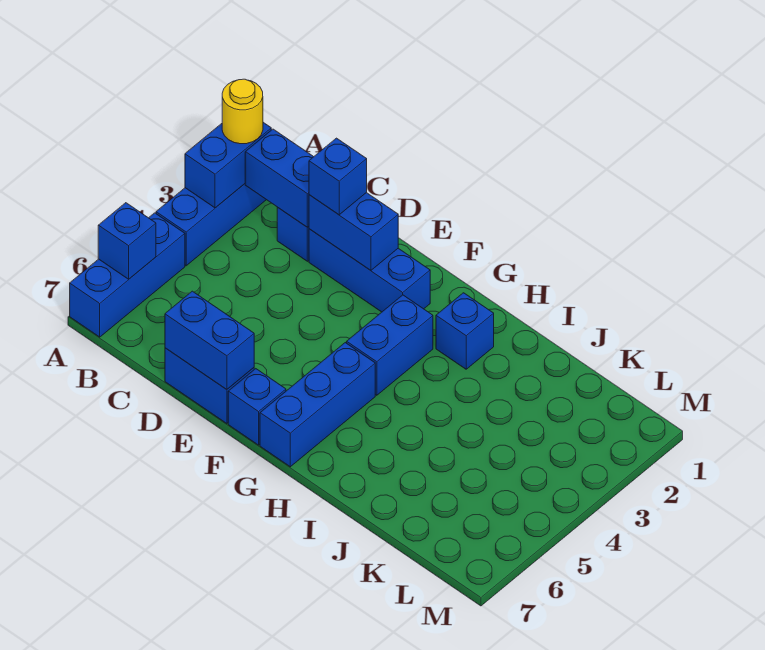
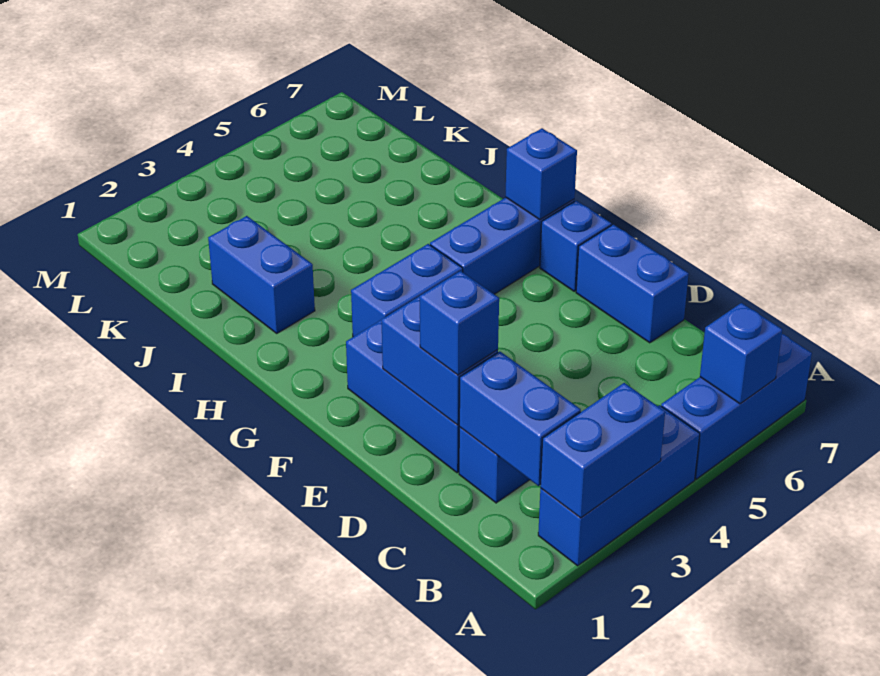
yellow 1x1 round brick [222,79,263,144] -> none
blue 1x2 brick [165,291,254,390] -> blue 1x2 brick moved to [208,216,315,333]
blue 1x1 brick [436,293,494,369] -> blue 1x1 brick moved to [505,128,577,220]

